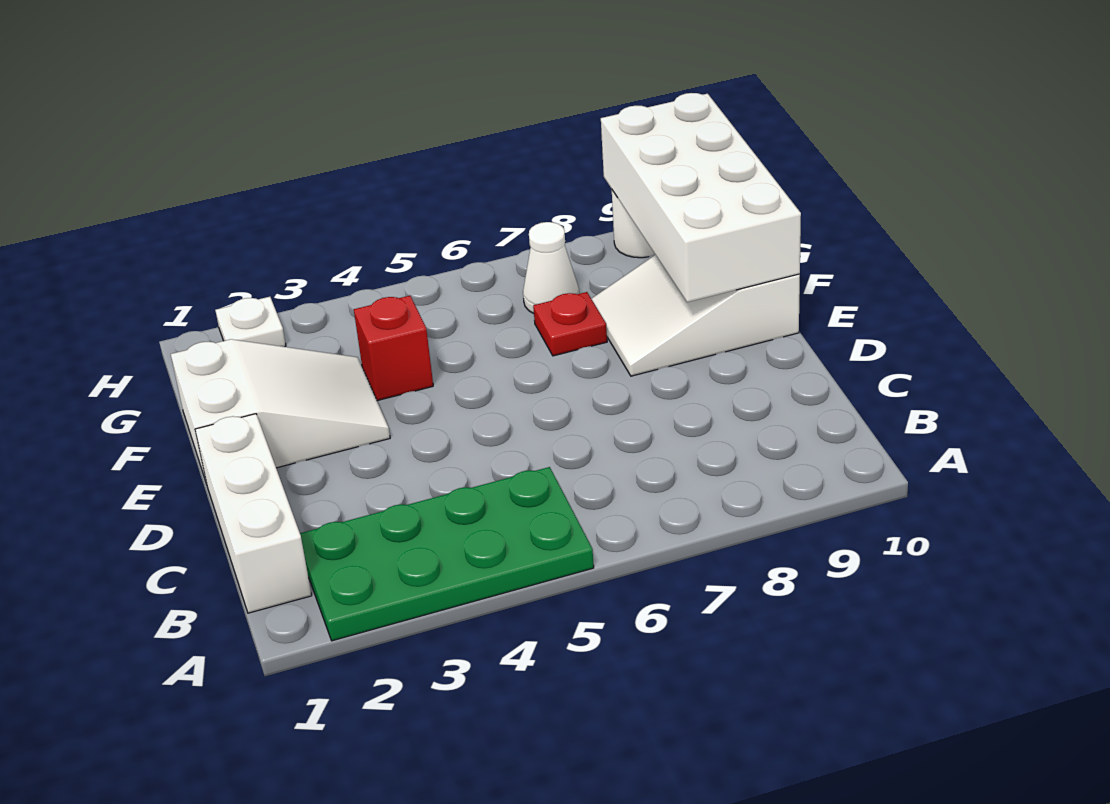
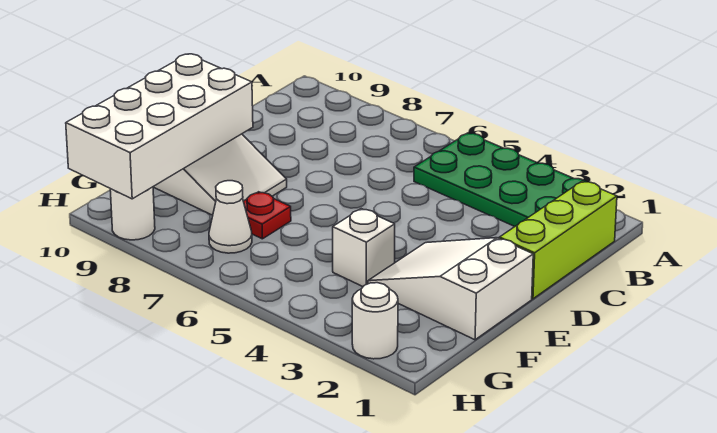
white 1x3 brick [195,414,312,613] -> lime 1x3 brick [499,181,617,299]
red 1x1 brick [354,296,433,401] -> white 1x1 brick [333,209,395,286]
white 1x1 plate [215,297,286,347] -> white 1x1 round brick [352,283,398,359]

